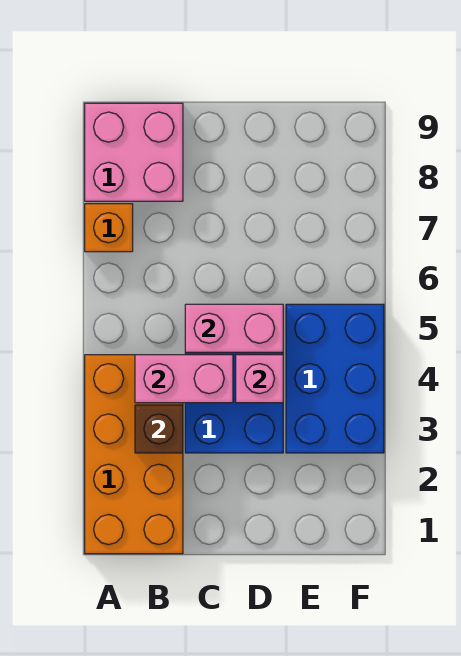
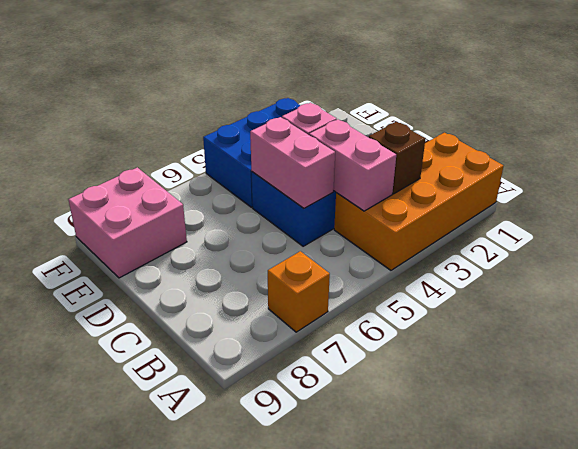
pink 2x2 brick [85,103,183,201] -> pink 2x2 brick moved to [68,167,187,278]

